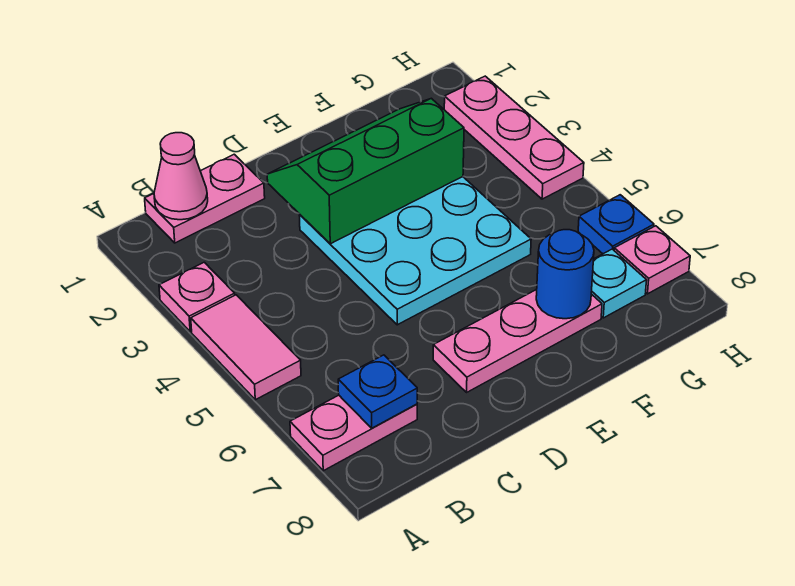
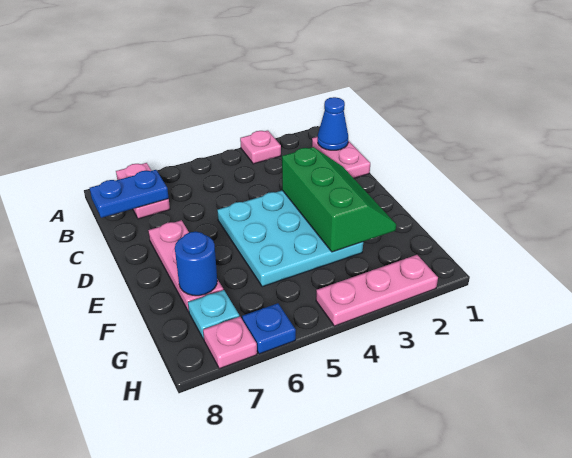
pink 1x2 tile [191,295,301,400] -> none
pink 1x1 cone [154,133,208,220] -> blue 1x1 cone [317,97,348,150]
blue 1x1 plate [338,355,417,428] -> blue 1x2 plate [90,170,169,218]

